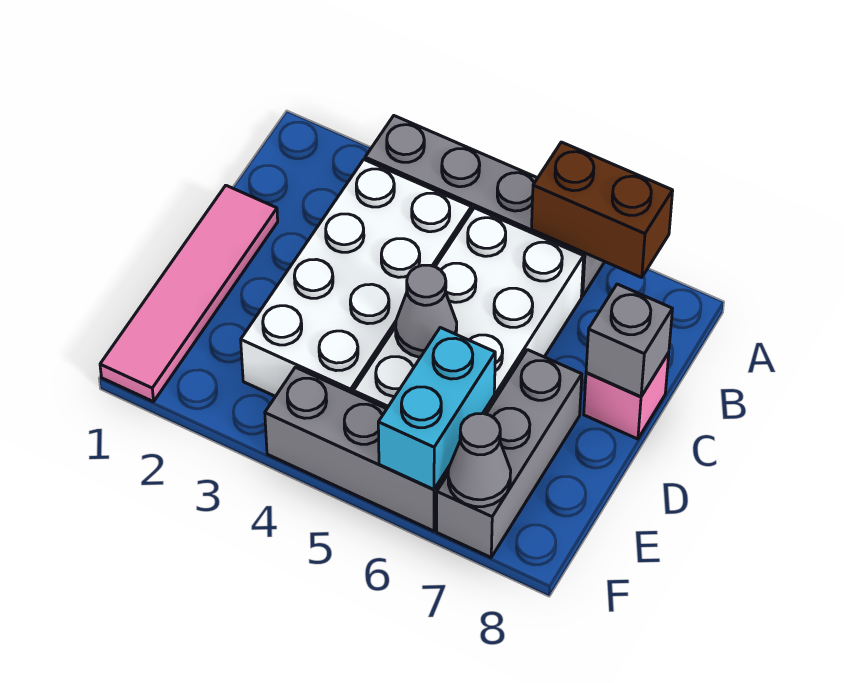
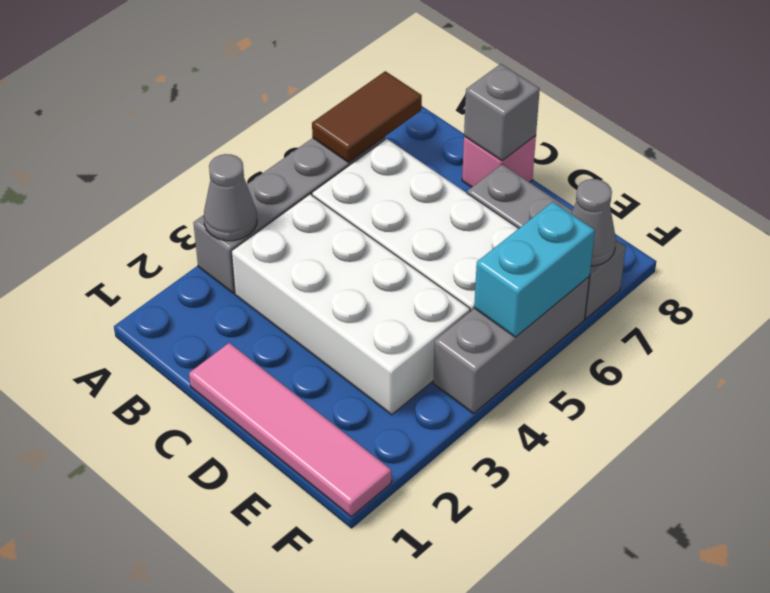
brown 1x2 brick [532,142,673,278] -> brown 1x2 tile [312,71,422,162]
grey 1x1 cone [396,265,457,357] -> grey 1x1 cone moved to [204,154,257,241]
cyan 1x2 brick [378,328,495,489] -> cyan 1x2 brick turned to [474,202,595,337]

